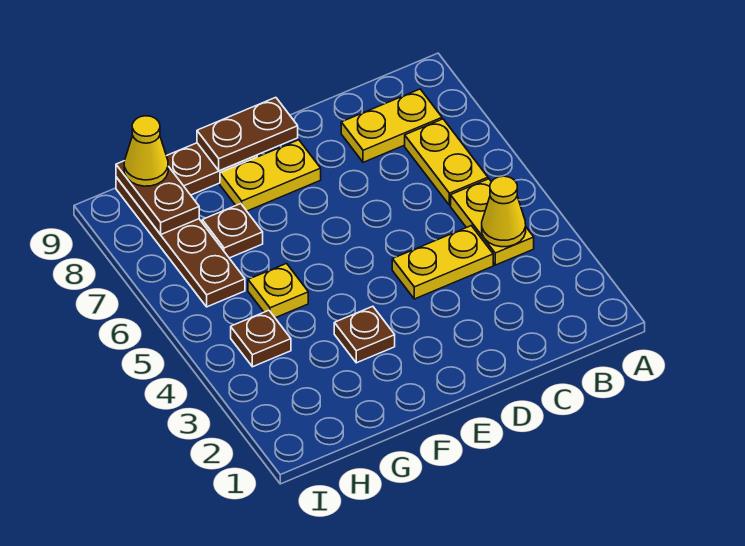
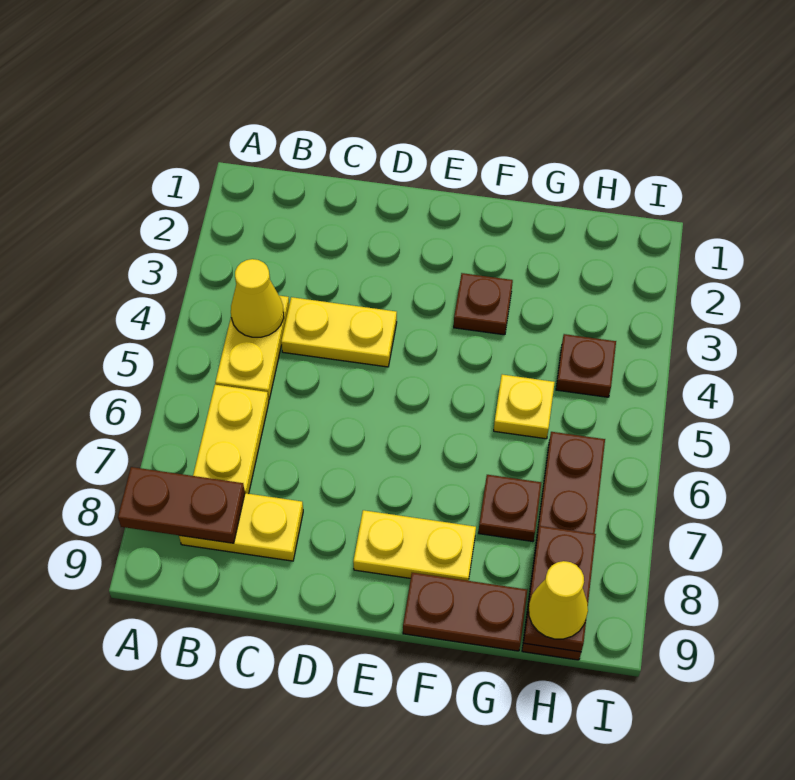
brown 1x2 plate [197,97,298,171] -> brown 1x2 plate moved to [118,467,245,543]

